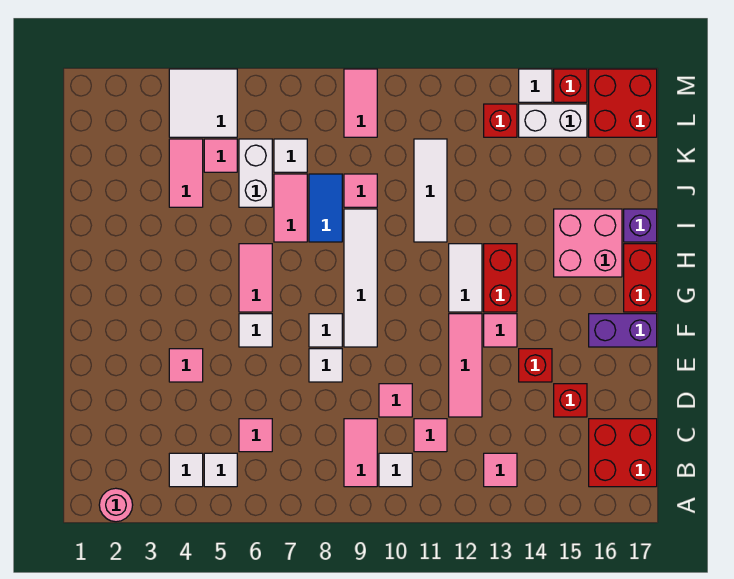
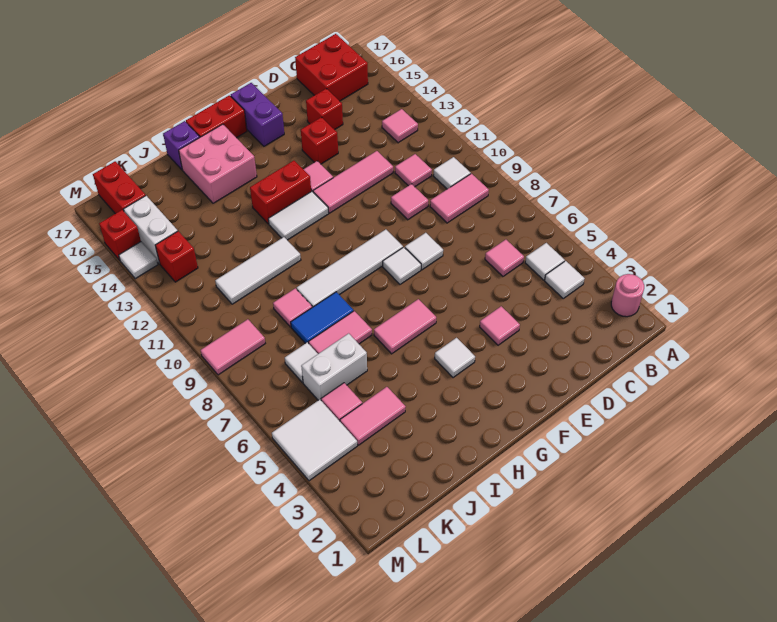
white 1x1 tile [239,314,272,347] -> white 1x1 tile moved to [435,338,475,378]
red 2x2 brick [589,69,657,137] -> red 1x2 brick [93,161,146,214]

